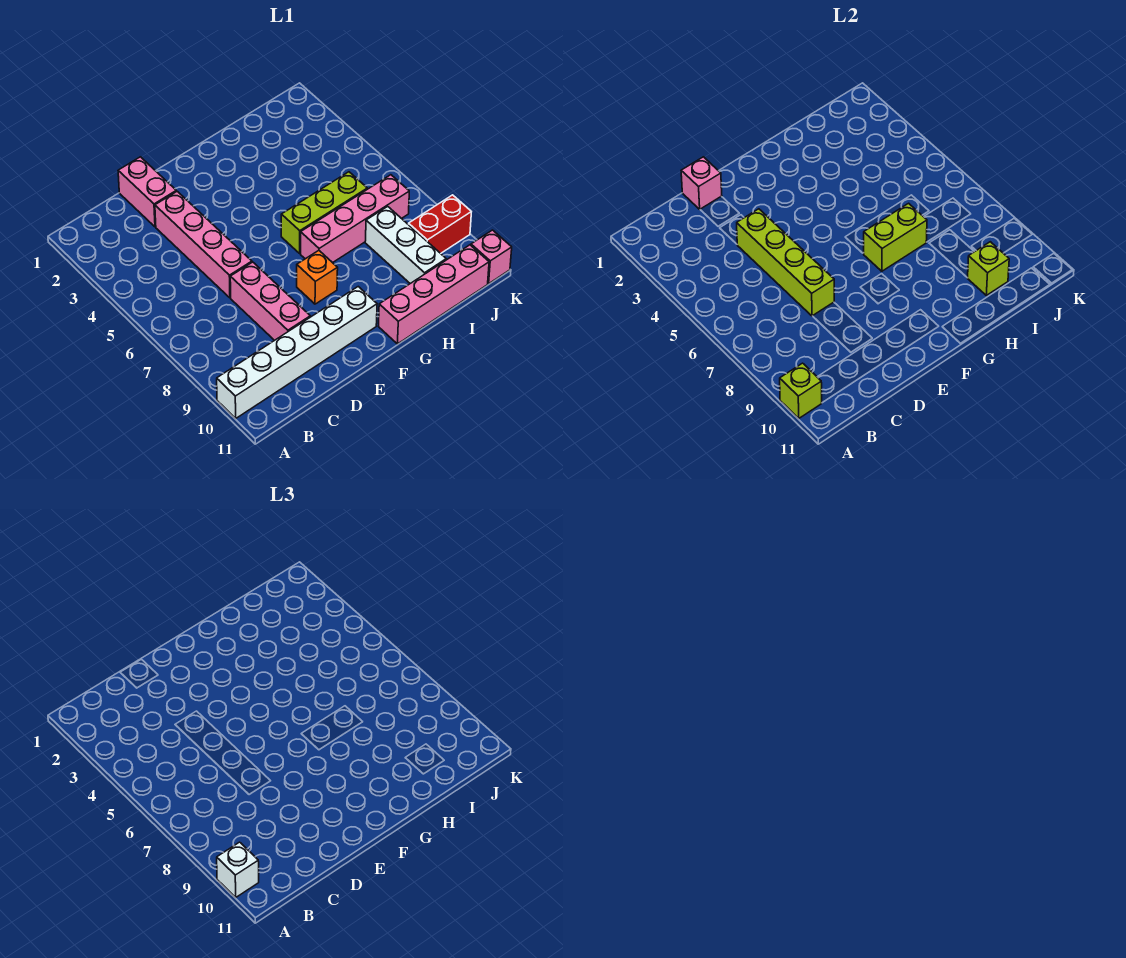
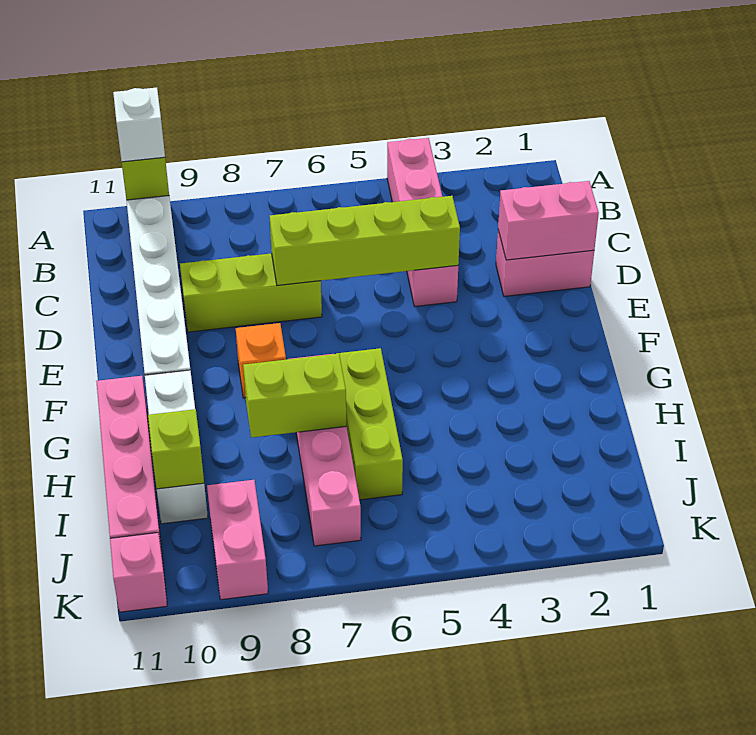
pink 1x1 brick [681,157,722,209] -> pink 1x2 brick [498,181,599,260]
pink 1x4 brick [155,191,252,298] -> pink 1x4 brick turned to [387,138,458,307]
pink 1x3 brick [230,262,310,340] -> lime 1x3 brick [180,253,322,332]
lime 1x2 brick [864,203,927,271] -> lime 1x2 brick turned to [243,354,346,438]
white 1x3 brick [365,206,446,284] -> white 1x3 brick turned to [145,370,208,524]
red 1x2 brick [408,195,471,253] -> pink 1x2 brick [207,480,268,600]

